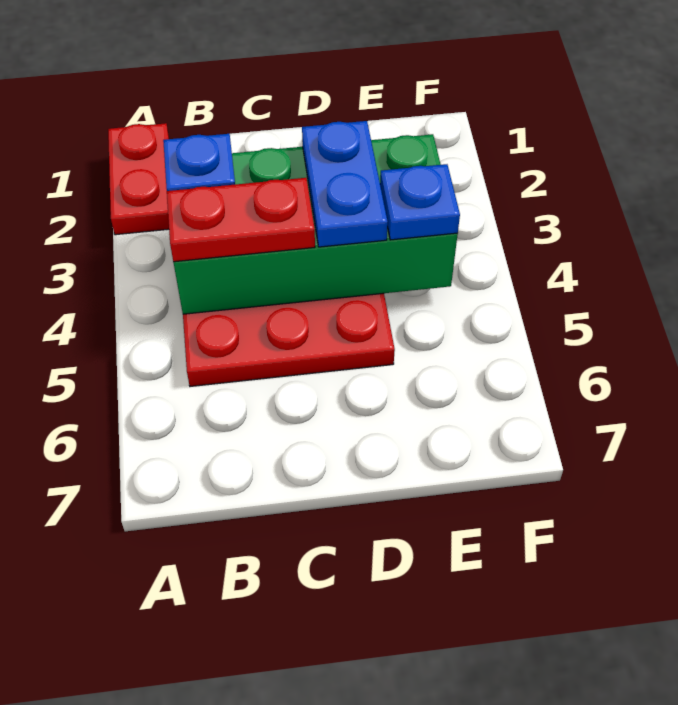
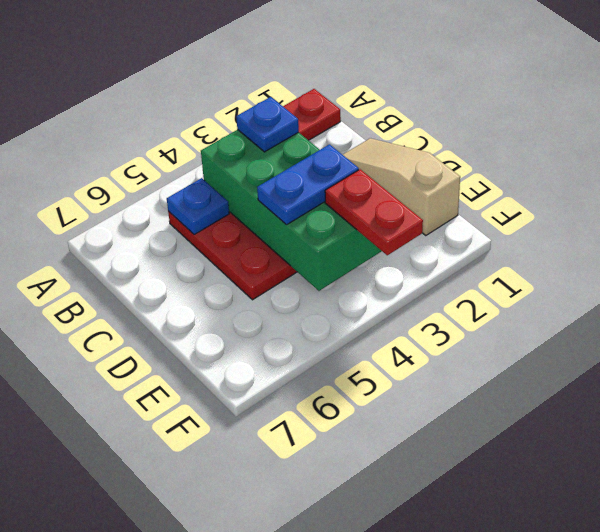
red 1x2 plate [167,178,315,262] -> red 1x2 plate moved to [325,169,423,255]
none -> tan 1x3 slope [343,138,460,235]
blue 1x1 plate [380,164,460,240] -> blue 1x1 plate moved to [167,178,229,234]

